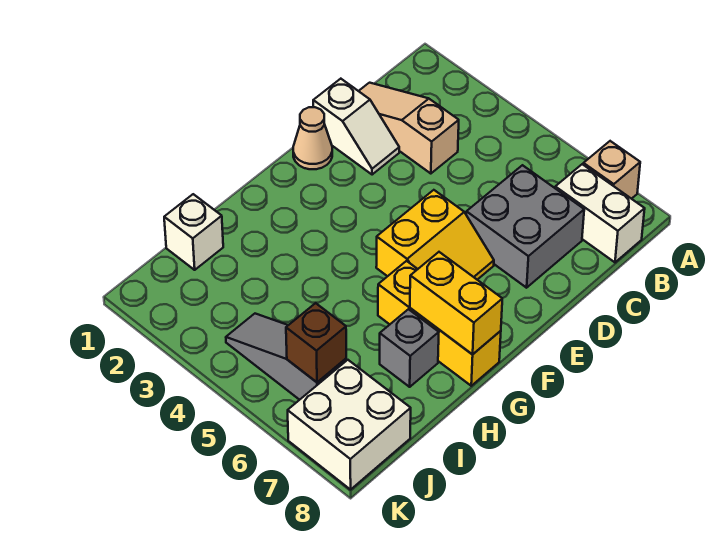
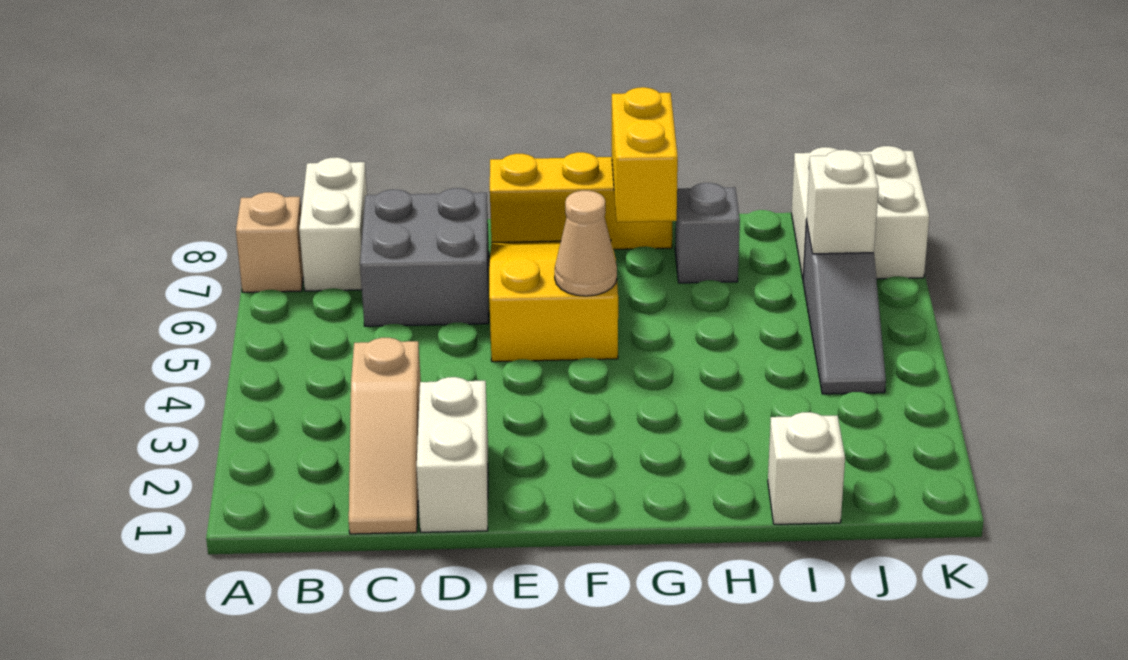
white 1x2 slope [313,79,399,175] -> white 1x2 brick [417,377,488,532]
tan 1x1 cone [293,107,332,169] -> tan 1x1 cone moved to [555,191,617,296]
yellow 2x2 slope [376,190,494,280] -> yellow 2x3 slope [489,240,618,362]
yellow 1x3 brick [378,261,501,386] -> yellow 1x3 brick turned to [490,152,672,249]
brown 1x1 brick [286,303,346,382] -> white 1x1 brick [806,150,879,254]

